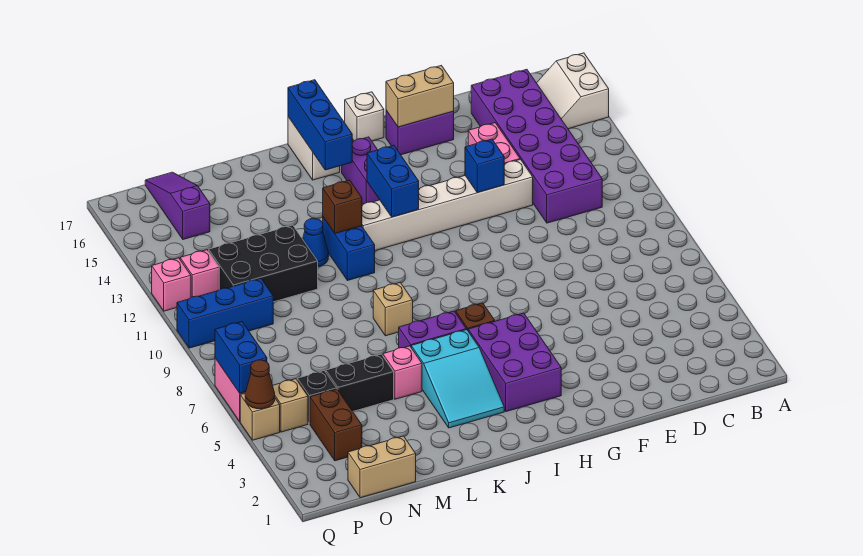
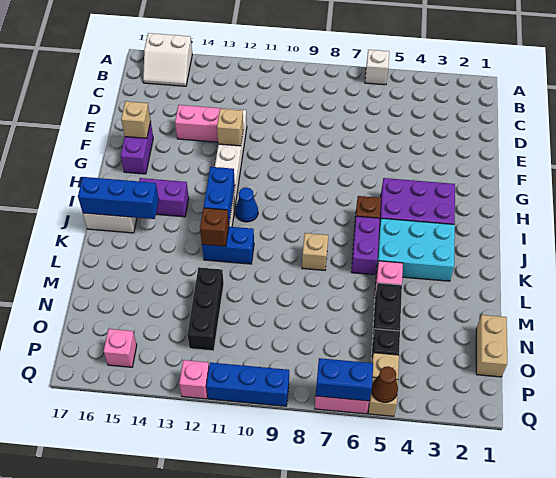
purple 2x6 brick [471,69,602,223] -> none
blue 1x1 brick [465,139,504,193] -> tan 1x1 brick [217,109,243,146]
tan 1x2 brick [386,65,454,127] -> tan 1x1 brick [121,101,151,138]
white 1x1 brick [345,92,384,141] -> white 1x1 brick moved to [365,50,389,85]
blue 1x2 brick [367,145,419,217] -> blue 1x2 brick turned to [204,167,235,222]
cyan 2x3 slope [411,330,504,428] -> cyan 2x3 brick [376,218,455,281]
blue 1x1 cone [303,218,329,267] -> blue 1x1 cone moved to [236,187,258,222]
black 2x3 brick [209,225,318,302] -> black 1x3 brick [187,267,224,351]
brown 1x2 brick [310,389,362,461] -> none
blue 1x3 brick [177,278,273,348] -> blue 1x3 brick turned to [206,362,289,406]
purple 1x3 slope [145,172,210,239] -> none
pink 1x1 brick [180,250,219,297] -> pink 1x1 brick moved to [104,329,137,367]

